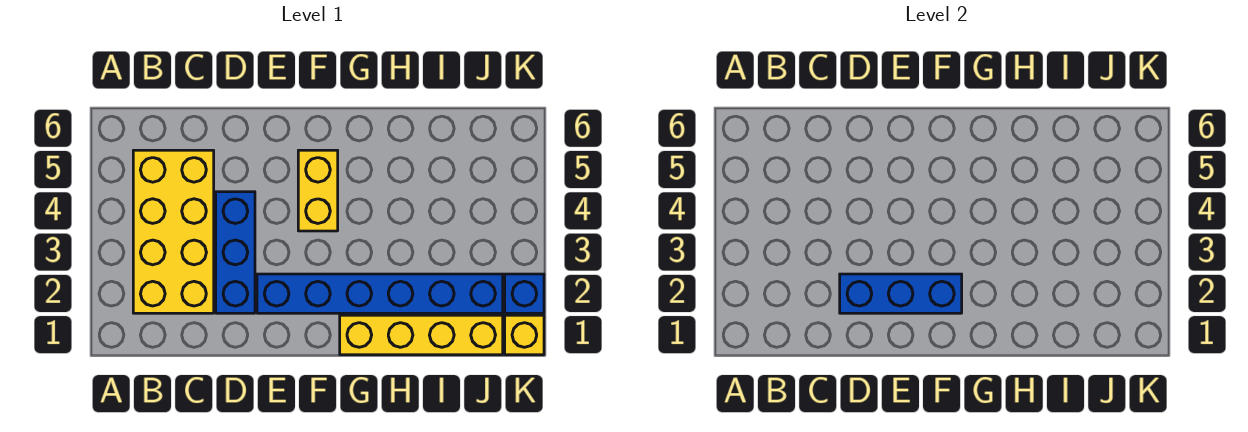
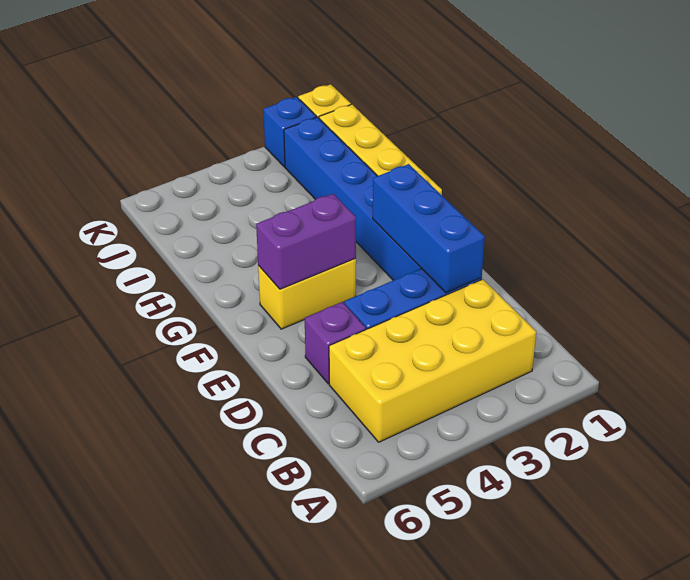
none -> purple 1x1 brick [305,302,366,384]
none -> purple 1x2 brick [256,194,356,289]

